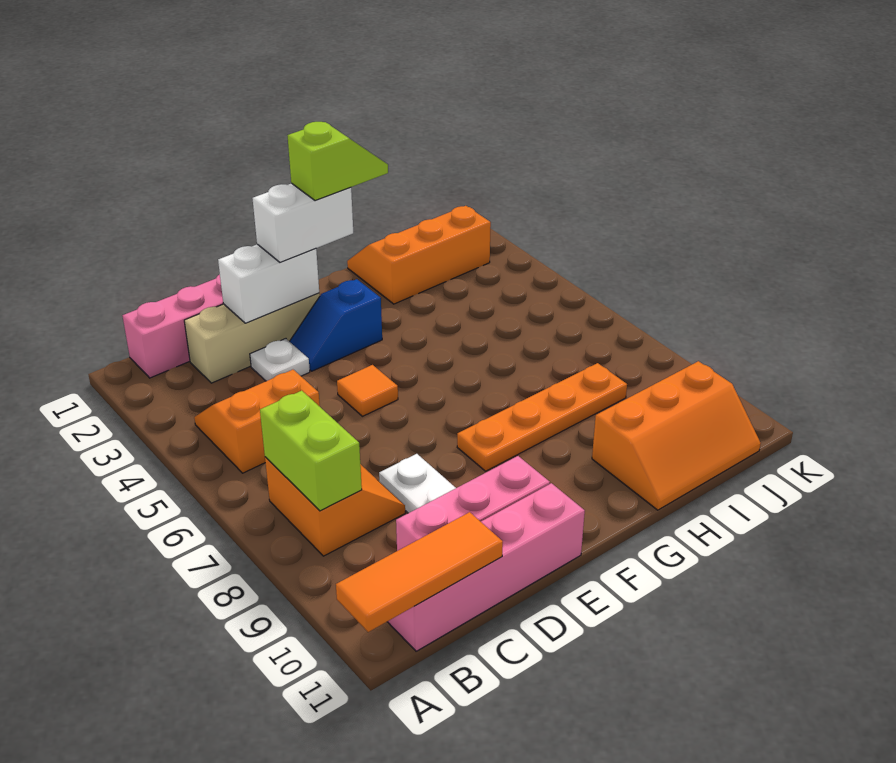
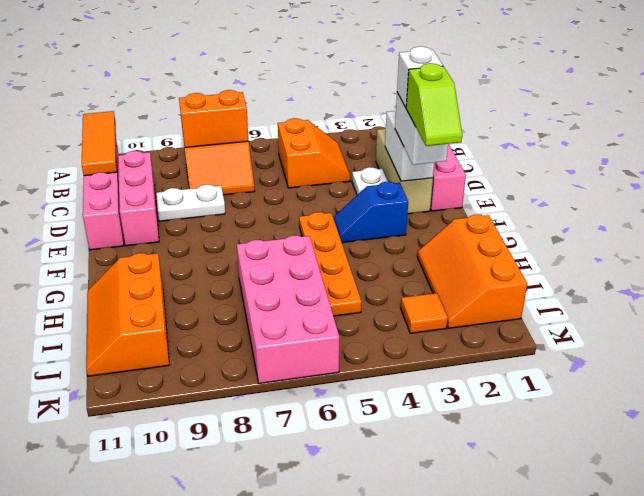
lime 1x2 brick [260,391,362,511] -> orange 1x2 brick [179,90,249,148]
none -> white 1x1 brick [397,47,443,107]
blue 1x2 slope [289,279,382,371] -> blue 1x2 slope turned to [333,182,408,243]
orange 1x1 tile [337,365,398,416] -> orange 1x1 tile moved to [401,293,448,333]
orange 1x4 plate [457,363,627,471] -> orange 1x4 plate moved to [299,212,362,316]
orange 2x3 slope [347,206,491,304] -> orange 2x3 slope turned to [417,215,527,328]
none -> pink 2x4 brick [237,235,339,383]

